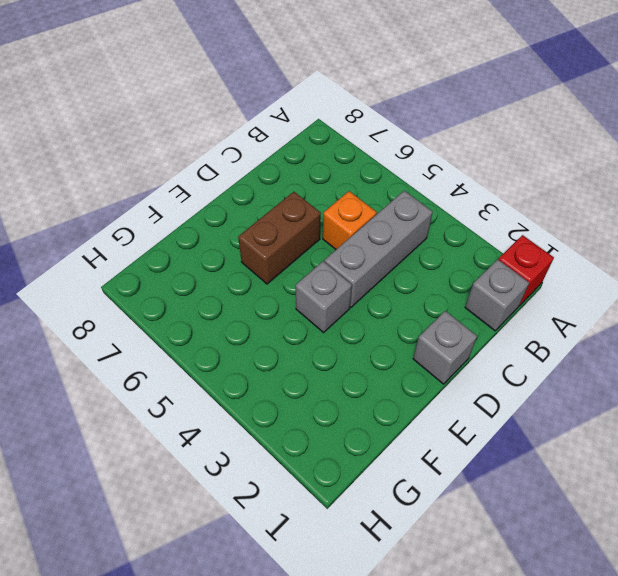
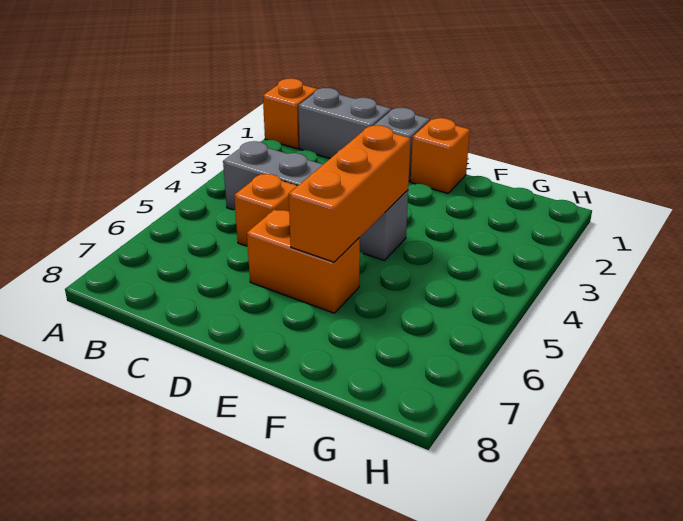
red 1x1 brick [498,235,554,306] -> orange 1x1 brick [263,78,318,149]
grey 1x1 brick [465,259,529,331] -> grey 1x2 brick [298,88,391,158]
brown 1x2 brick [238,192,321,284] -> orange 1x2 brick [247,210,360,313]
none -> orange 1x1 brick [411,118,470,193]
none -> orange 1x3 brick [289,125,410,262]

